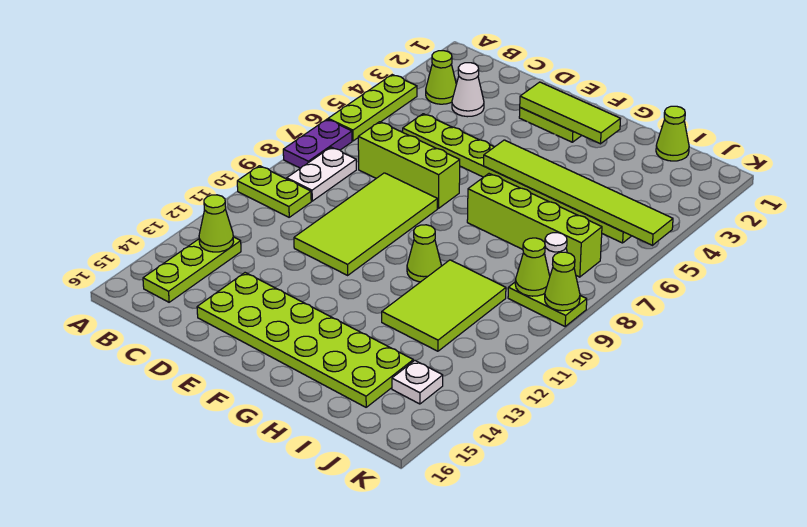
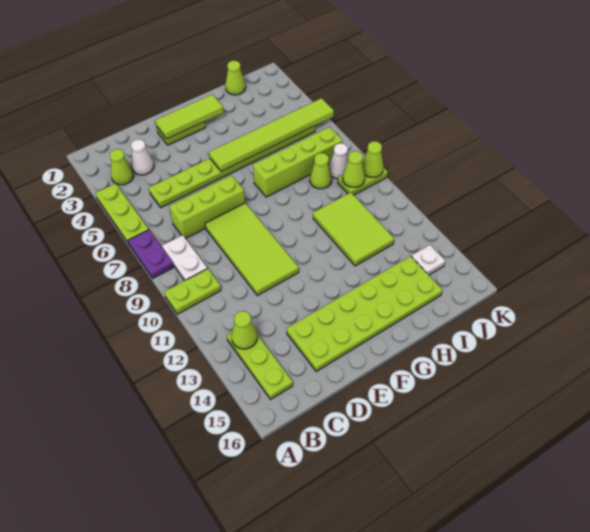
lime 1x1 cone [407,225,441,282] -> lime 1x1 cone moved to [310,153,332,189]

